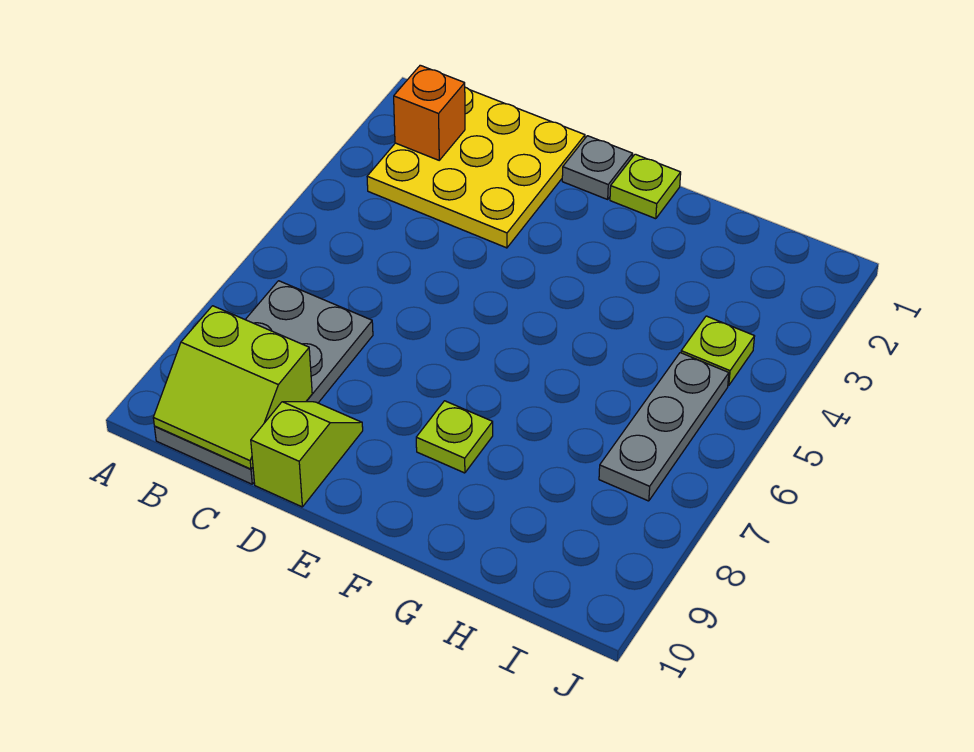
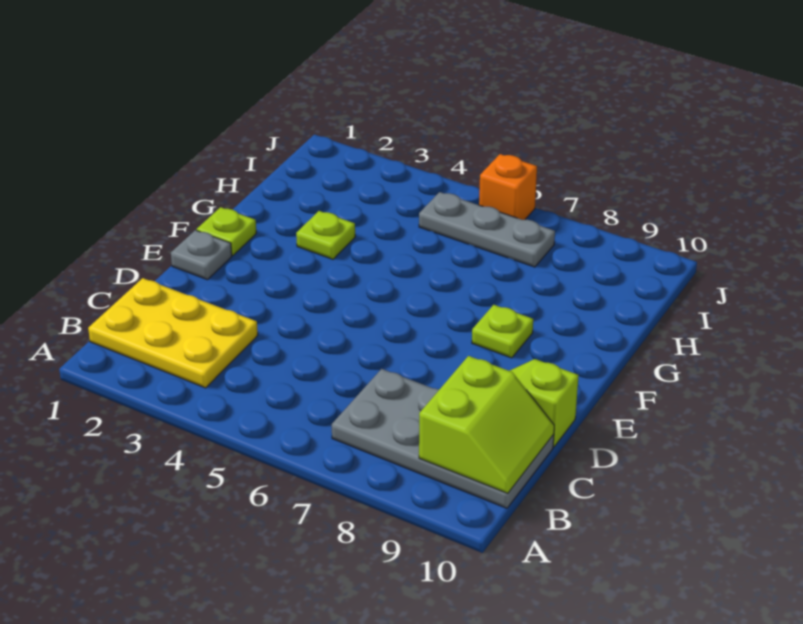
yellow 3x3 plate [367,87,585,248] -> yellow 2x3 plate [88,278,258,388]
orange 1x1 brick [394,65,465,160] -> orange 1x1 brick moved to [479,154,537,220]
lime 1x1 plate [681,316,755,386] -> lime 1x1 plate moved to [296,211,355,259]

